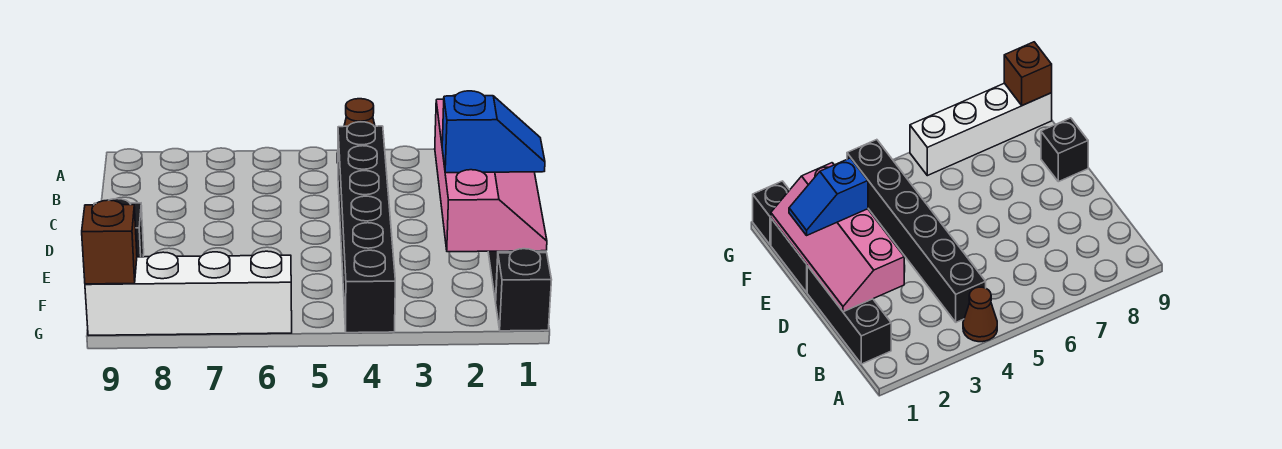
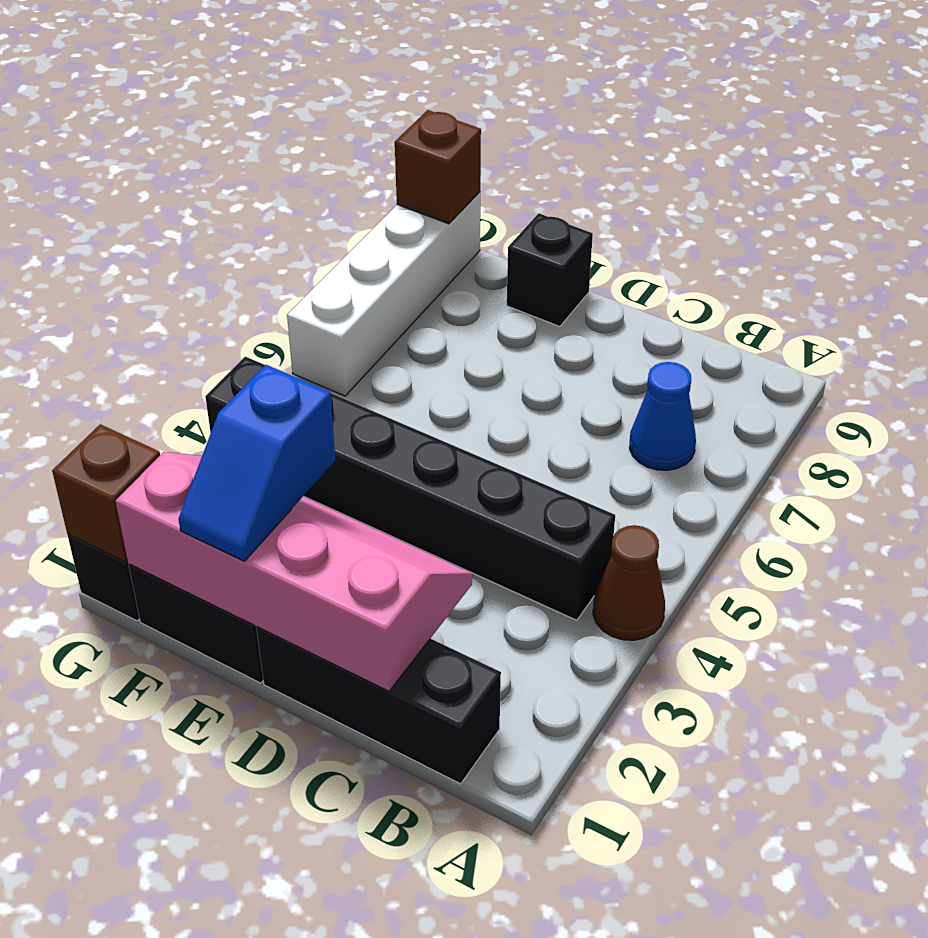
none -> blue 1x1 cone [630,362,696,470]
pink 2x4 slope [435,95,547,252] -> pink 2x4 slope turned to [116,452,472,691]
none -> brown 1x1 brick [52,424,160,562]

